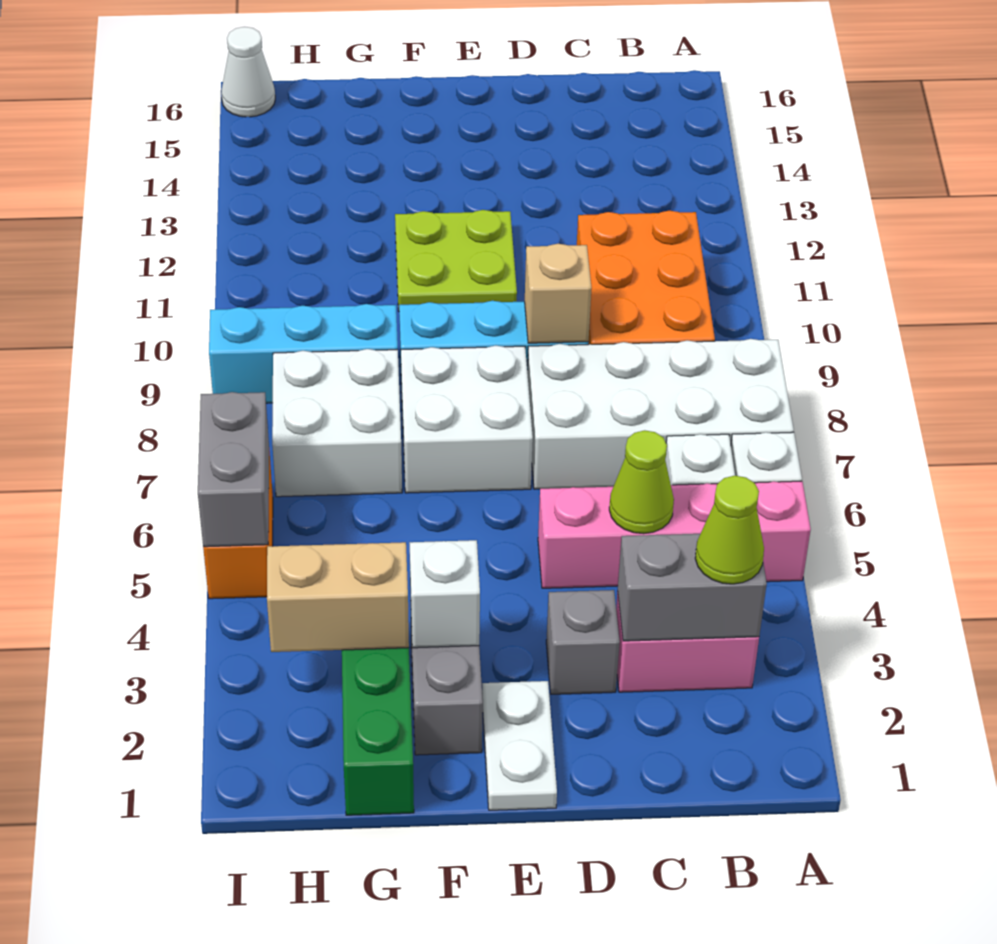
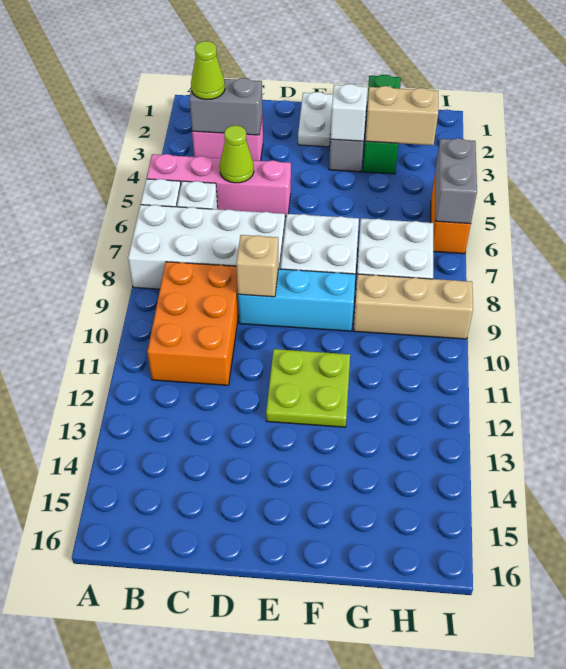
grey 1x1 brick [546,590,620,694] -> none
cyan 1x3 brick [209,304,398,403] -> tan 1x3 brick [353,274,473,339]
white 1x1 cone [221,27,275,117] -> none

